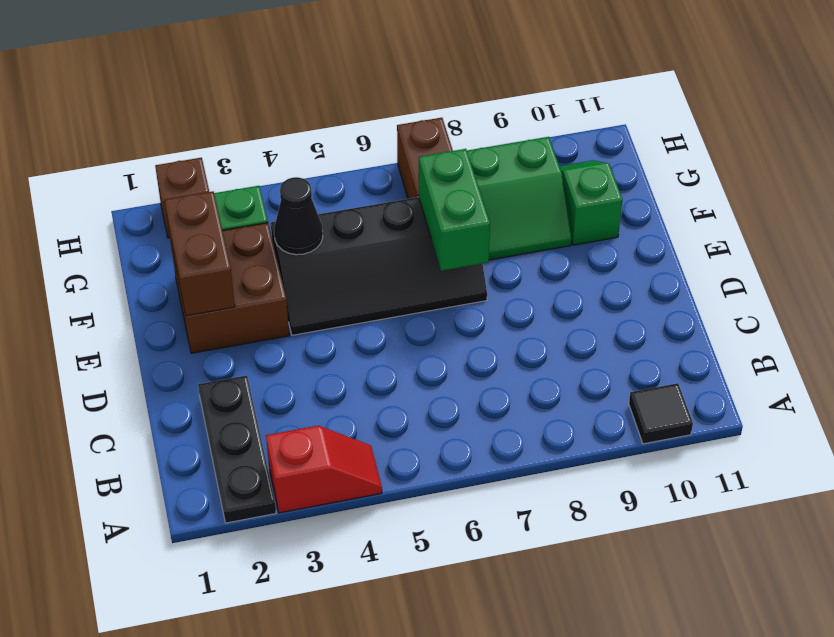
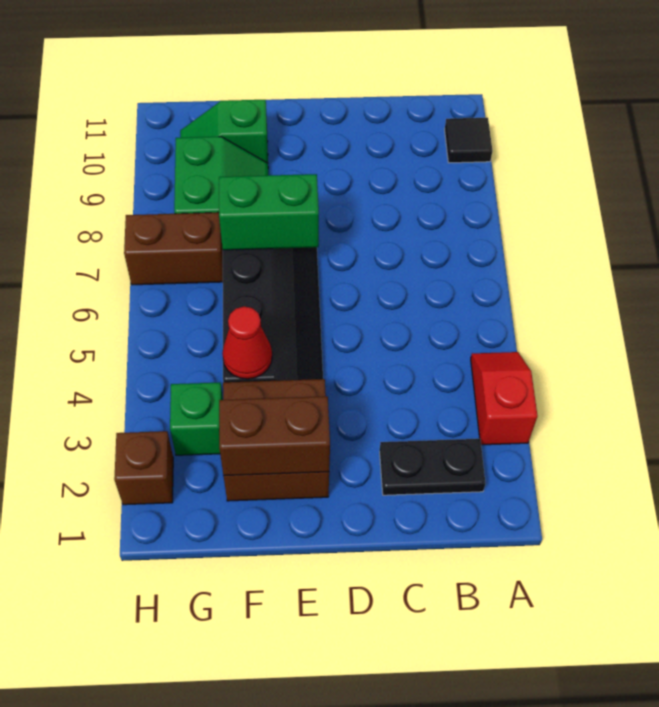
black 1x3 plate [198,375,276,523] -> black 1x2 plate [380,439,486,495]
black 1x1 cone [274,177,323,255] -> red 1x1 cone [222,307,272,379]

